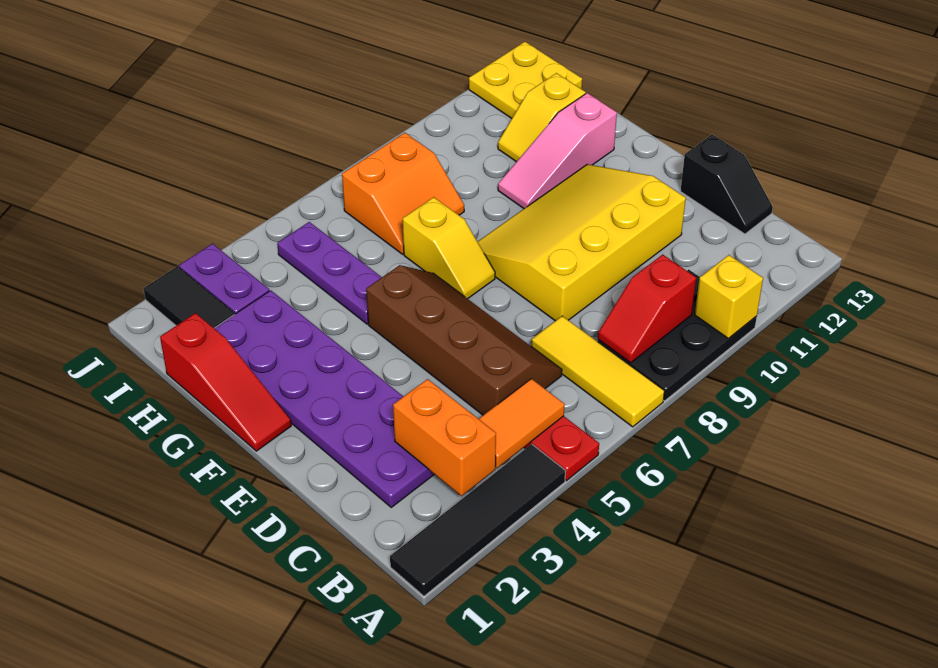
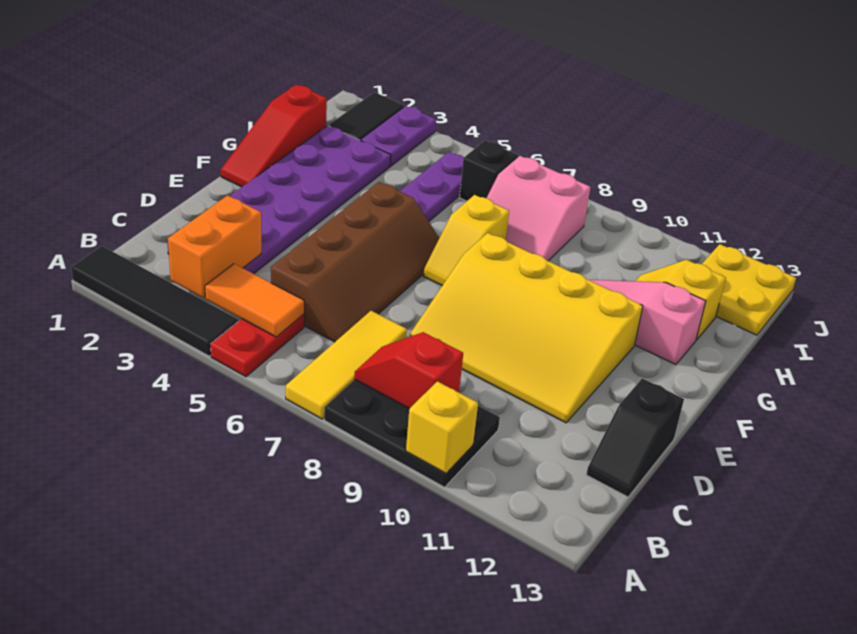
yellow 3x4 slope [478,164,686,321] -> yellow 3x4 slope turned to [409,233,643,423]
orange 2x2 slope [342,133,464,254] -> pink 2x2 slope [487,156,590,261]
none -> black 1x1 brick [460,140,518,201]

